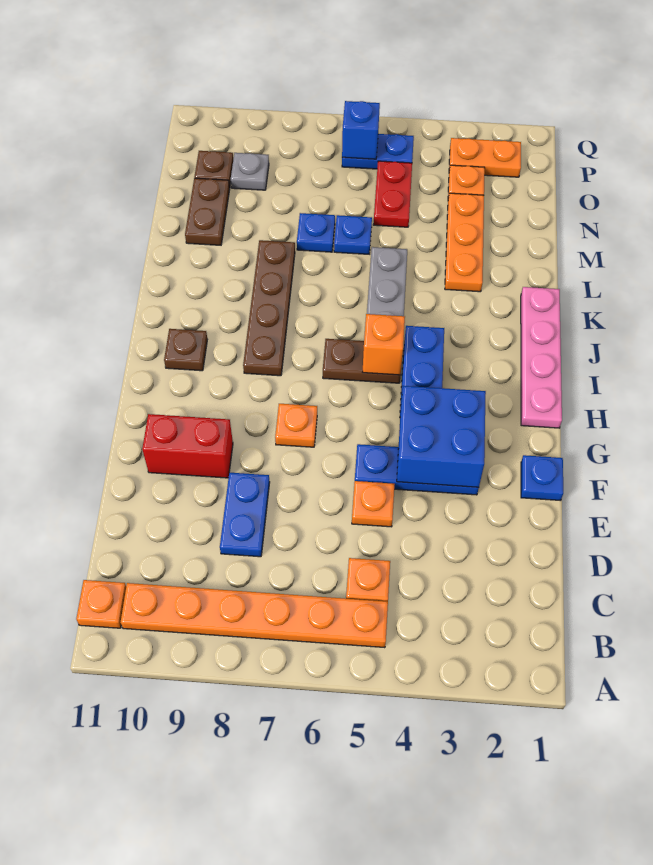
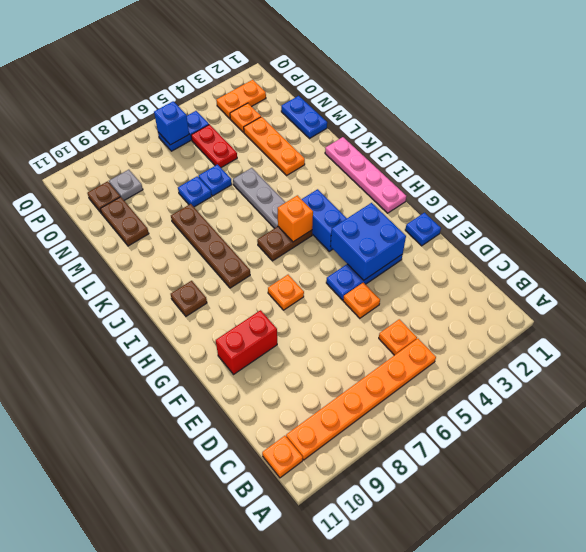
blue 1x2 plate [220,473,270,557] -> blue 1x2 plate moved to [281,96,327,138]

